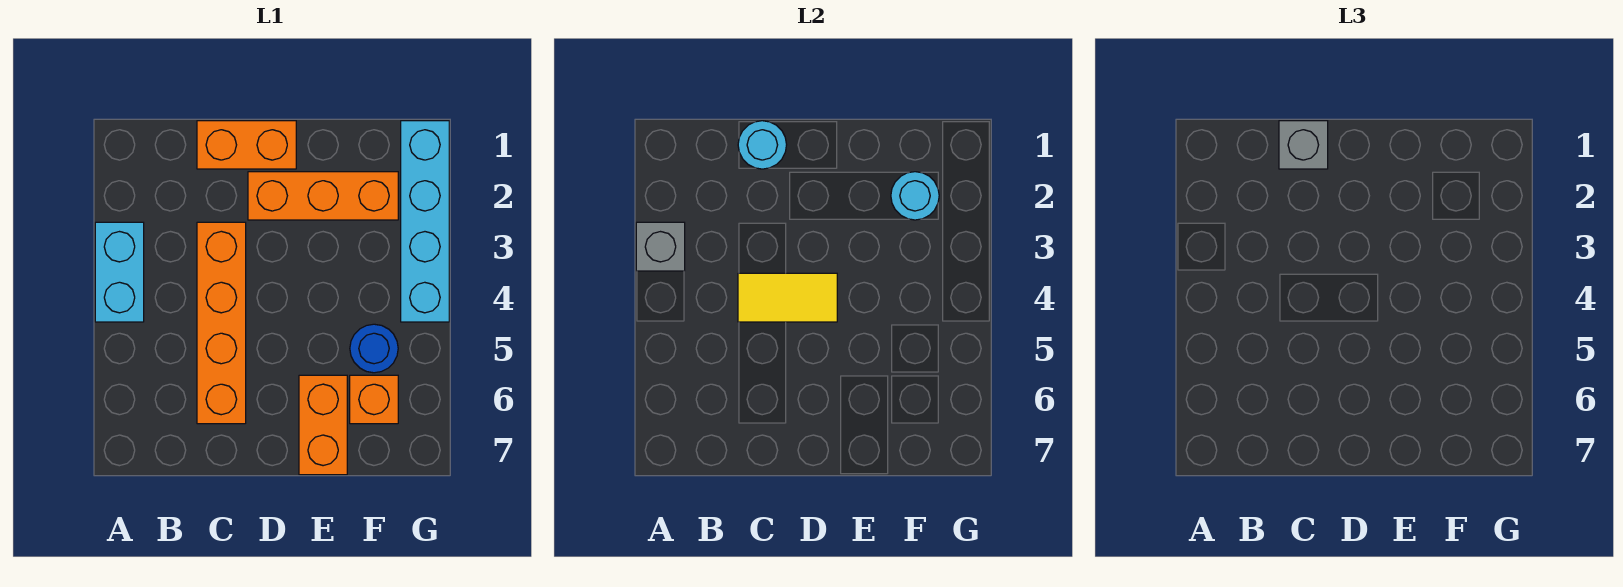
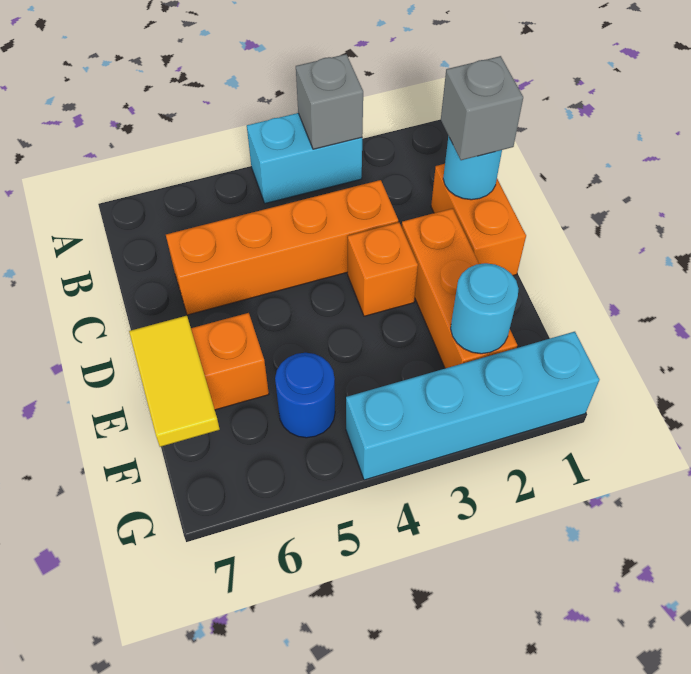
yellow 1x2 tile [738,273,837,322] -> yellow 1x2 tile moved to [129,316,220,447]
orange 1x1 brick [350,375,398,424] -> orange 1x1 brick moved to [348,222,418,316]

